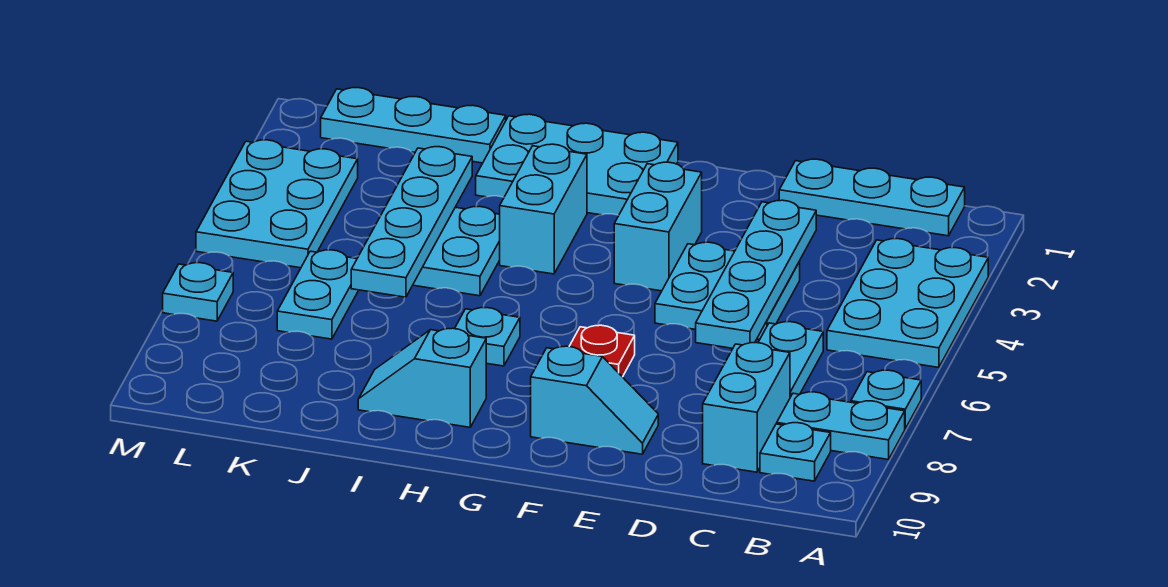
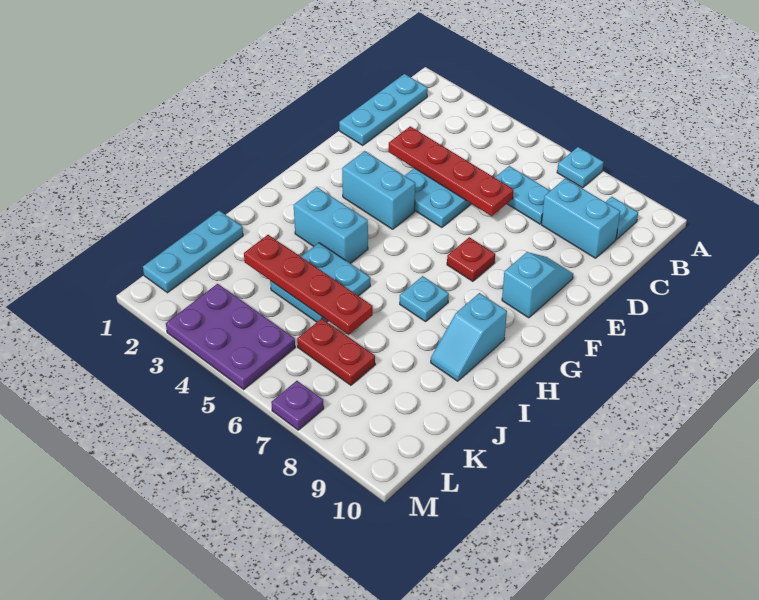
cyan 2x3 plate [827,239,988,368] -> none
cyan 1x2 plate [777,392,905,460] -> none
cyan 1x4 plate [696,200,816,348] -> red 1x4 plate [389,126,514,216]
cyan 2x3 plate [476,114,678,215] -> none
cyan 1x4 plate [351,147,472,297] -> red 1x4 plate [244,235,373,335]
cyan 1x2 plate [277,250,359,339] -> red 1x2 plate [297,319,375,385]
cyan 2x3 plate [196,140,358,268] -> purple 2x3 plate [166,284,295,389]
cyan 1x1 plate [163,263,233,321] -> purple 1x1 plate [271,381,324,430]

